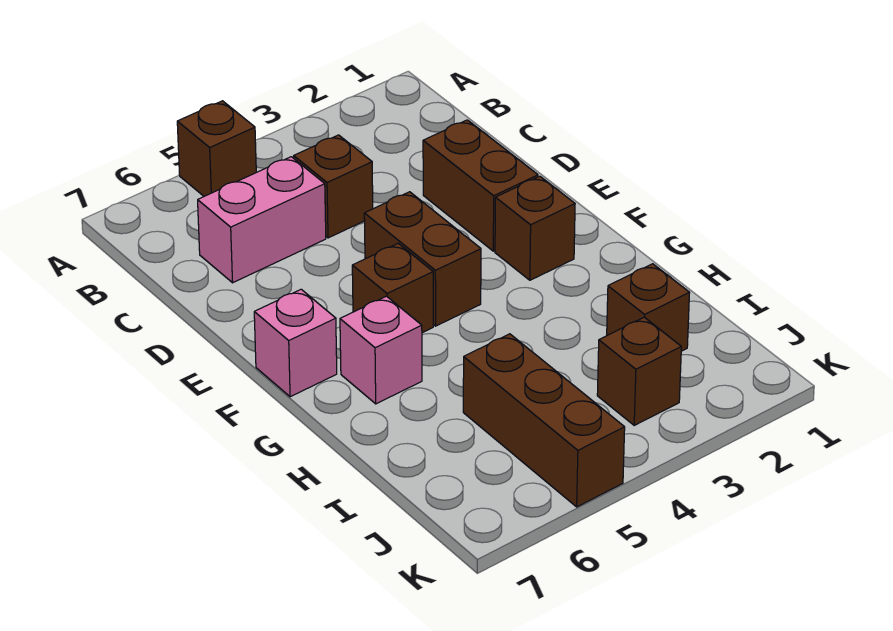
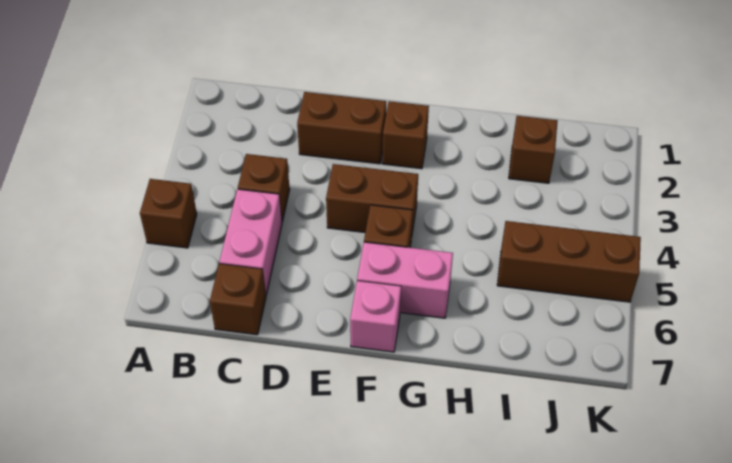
pink 1x1 brick [340,296,422,404] -> pink 1x2 brick [357,242,453,318]
brown 1x1 brick [597,317,681,425] -> brown 1x1 brick moved to [210,264,266,335]

